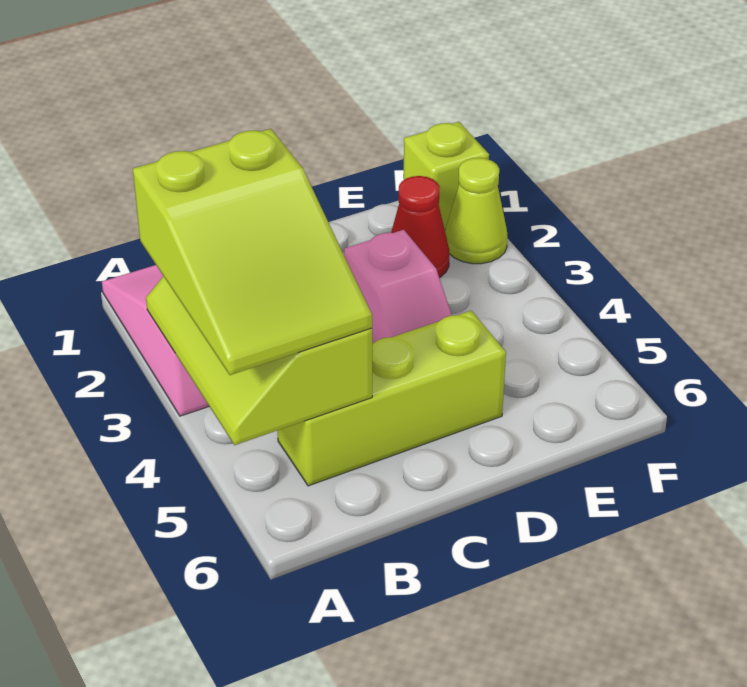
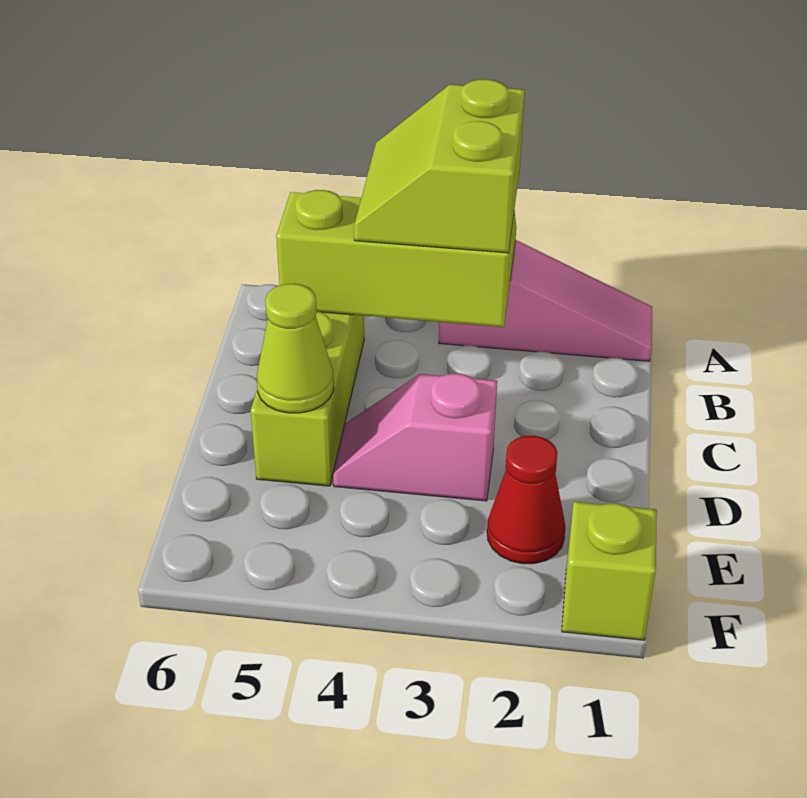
lime 2x3 slope [133,129,372,375] -> lime 2x2 slope [354,79,525,253]
lime 1x1 cone [445,158,508,264] -> lime 1x1 cone moved to [257,284,334,413]

